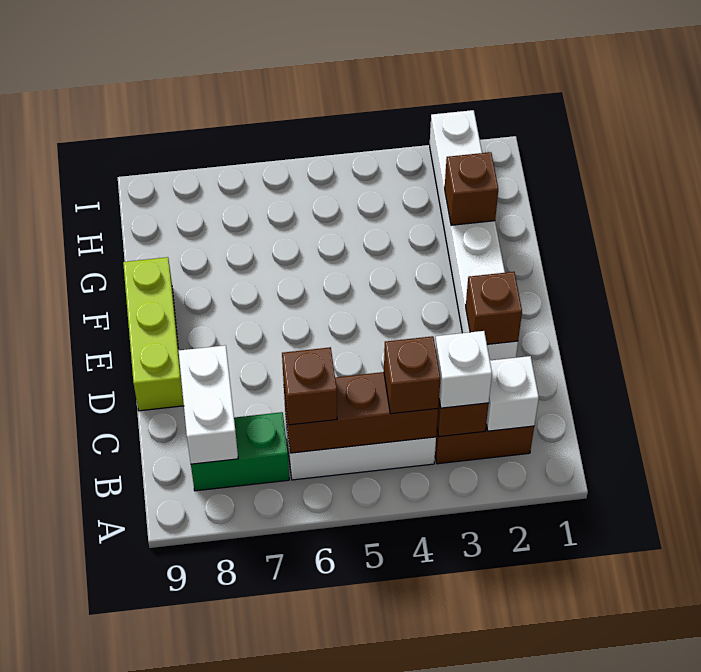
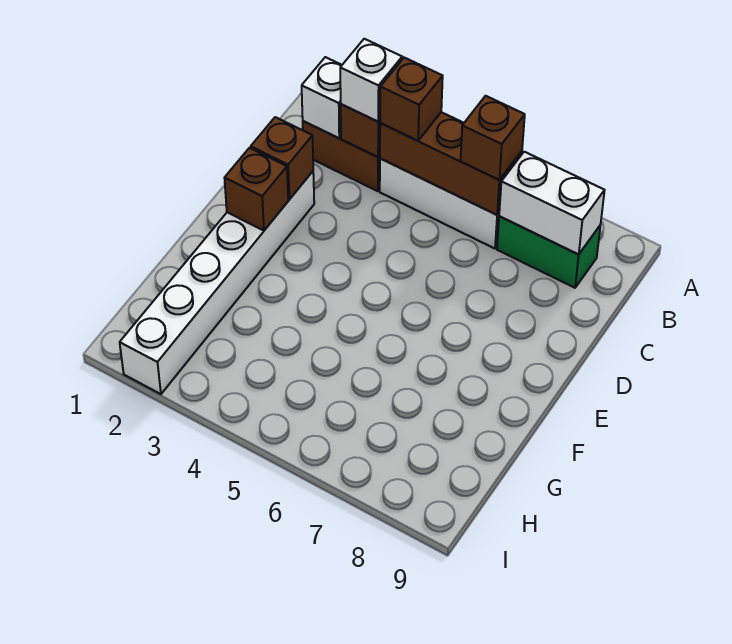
white 1x2 brick [178,345,238,464] -> white 1x2 brick turned to [499,152,605,254]
lime 1x3 brick [123,257,184,411] -> none
brown 1x1 brick [445,152,498,225] -> brown 1x1 brick moved to [225,148,288,231]

